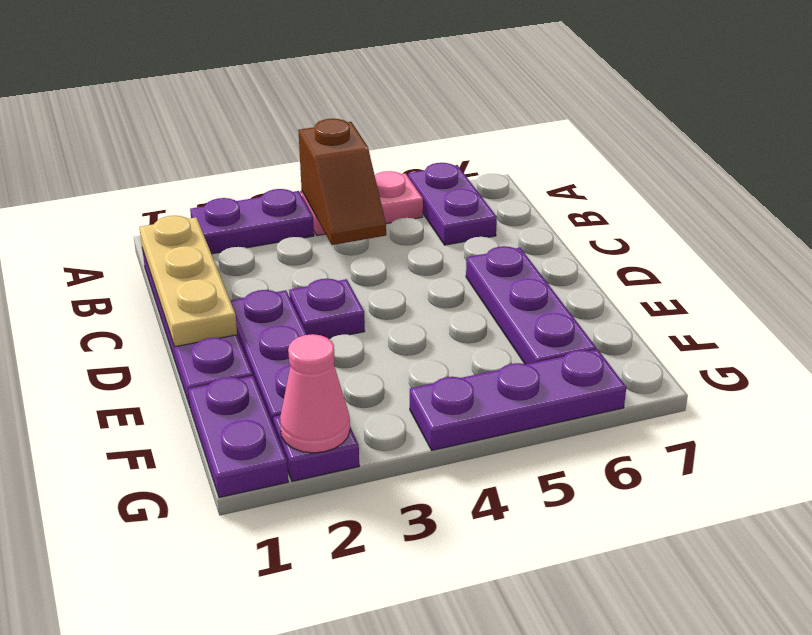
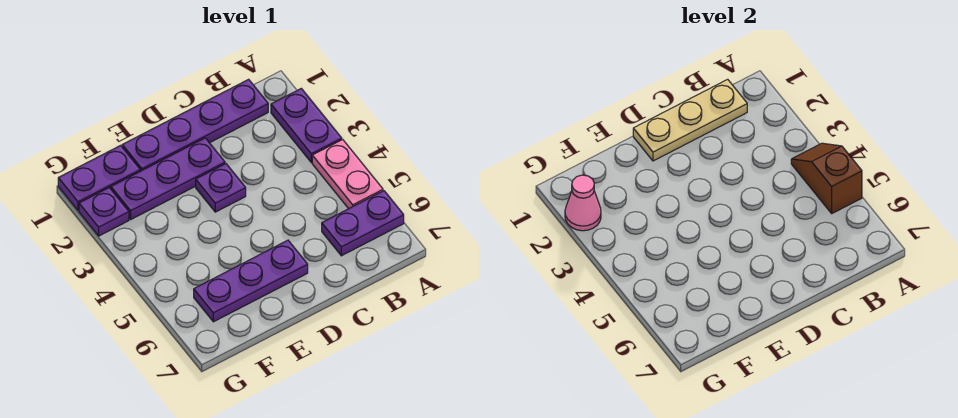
brown 1x2 slope [298,119,386,245] -> brown 1x2 slope turned to [791,143,862,213]
purple 1x3 plate [410,349,626,450] -> none

